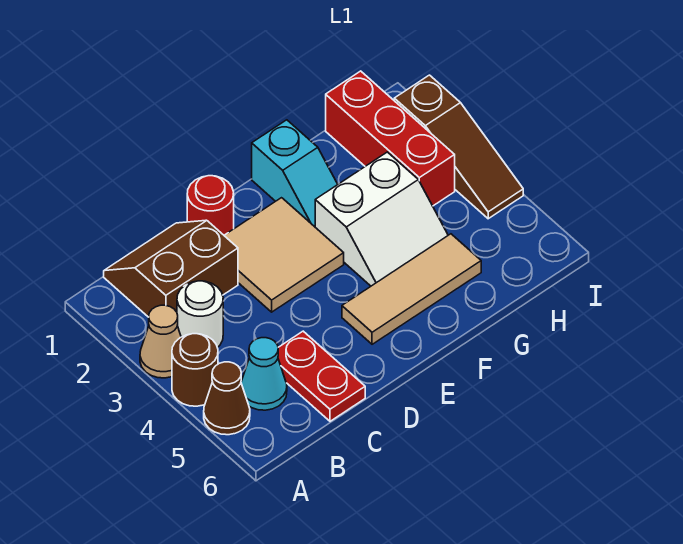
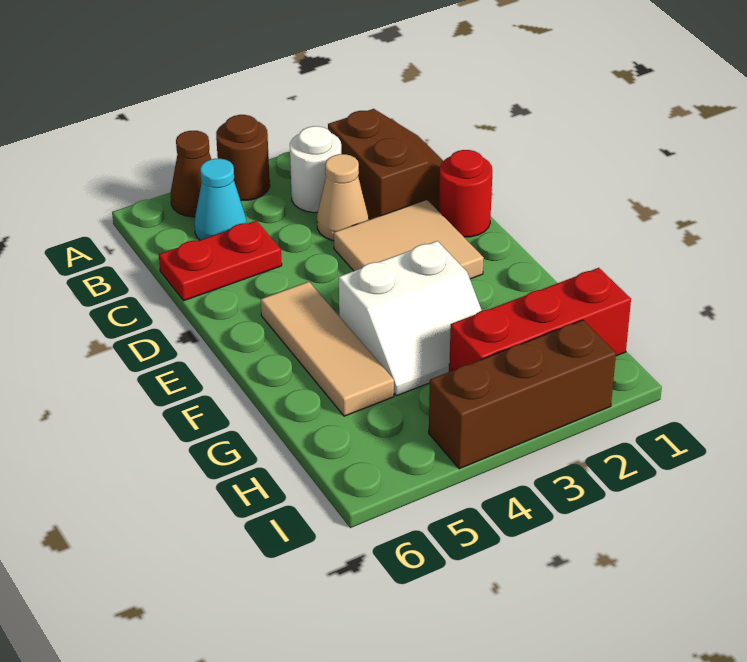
tan 1x1 cone [140,305,181,378] -> tan 1x1 cone moved to [317,154,369,241]
cyan 1x2 slope [252,120,338,227] -> none
white 2x2 slope [315,152,448,286] -> white 2x2 slope turned to [339,241,482,396]
brown 1x3 slope [394,75,523,219] -> brown 1x3 brick [429,320,616,469]

